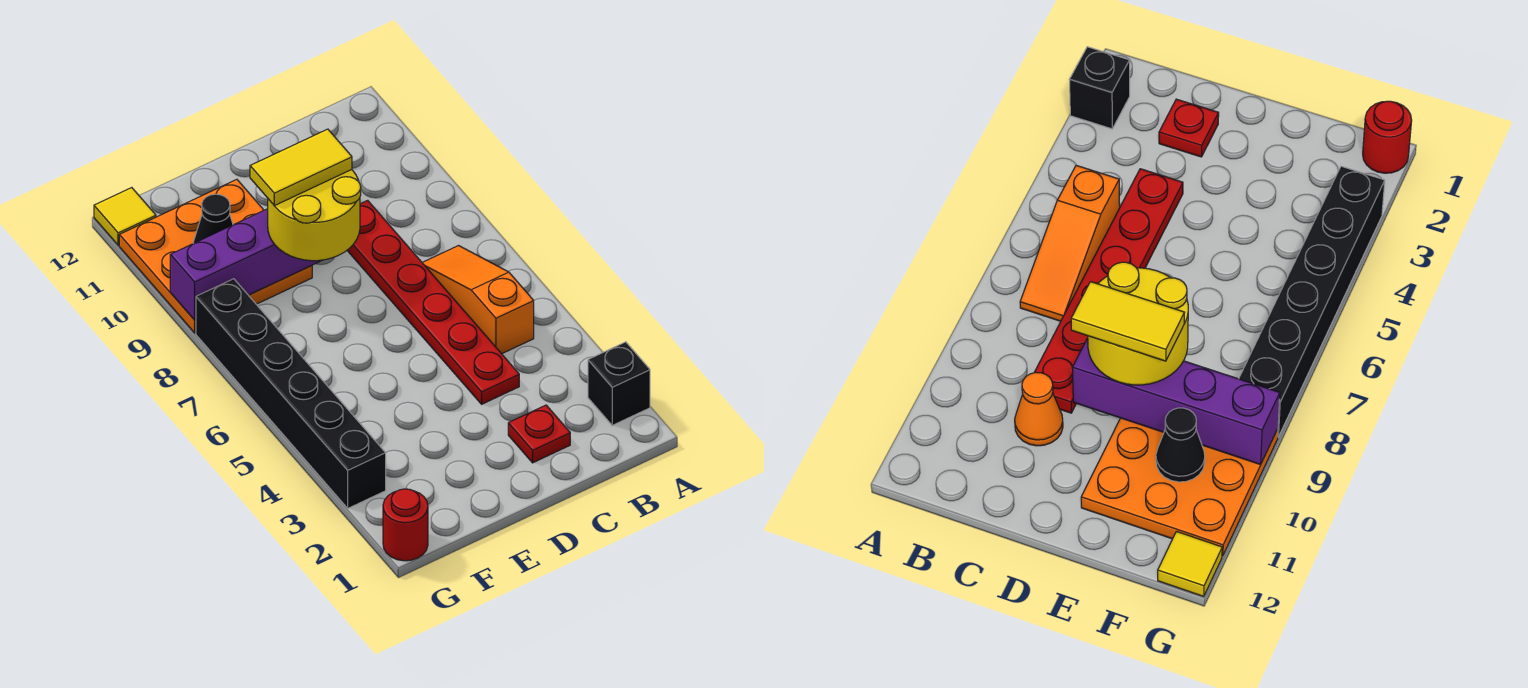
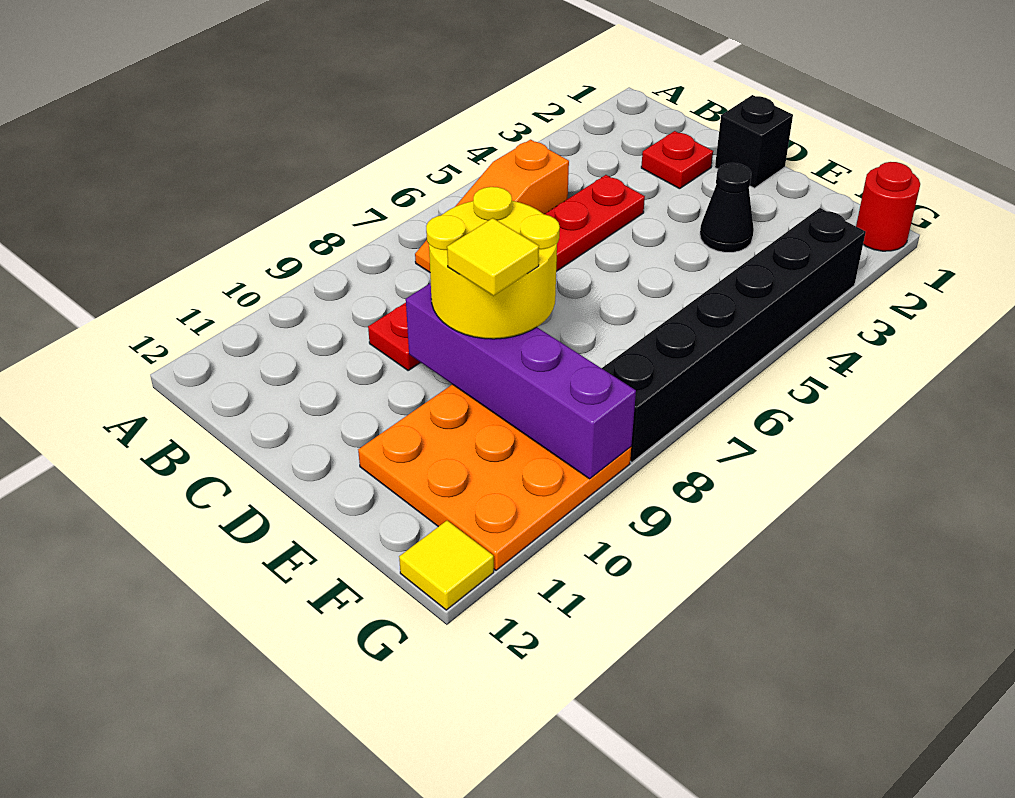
black 1x1 brick [588,342,650,425] -> black 1x1 brick moved to [715,95,793,188]
orange 1x1 cone [1015,372,1063,446] -> none
yellow 1x2 tile [250,129,352,206] -> yellow 1x1 tile [447,218,539,296]
black 1x1 cone [193,194,233,243] -> black 1x1 cone moved to [700,163,754,252]

